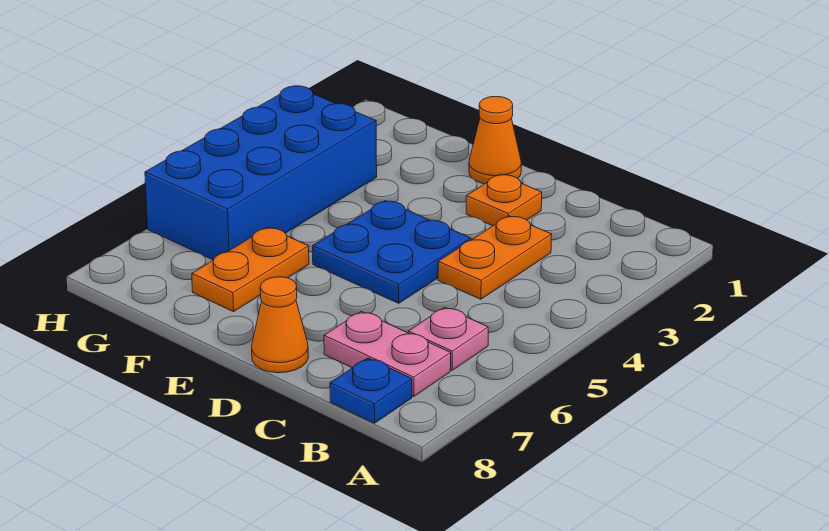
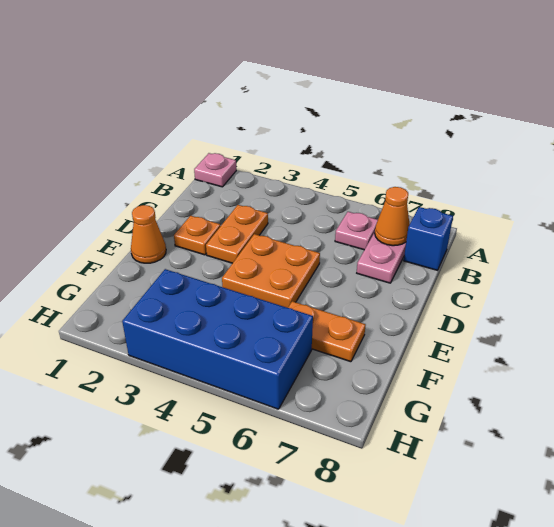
none -> pink 1x1 plate [194,153,236,187]
blue 1x1 plate [330,358,412,423] -> blue 1x1 brick [404,207,453,270]
orange 1x2 plate [438,216,552,299] -> orange 1x2 plate turned to [206,205,268,263]
blue 2x2 plate [313,201,471,303] -> orange 2x2 plate [222,234,320,308]
orange 1x1 cone [252,277,308,373] -> orange 1x1 cone moved to [375,187,410,246]

